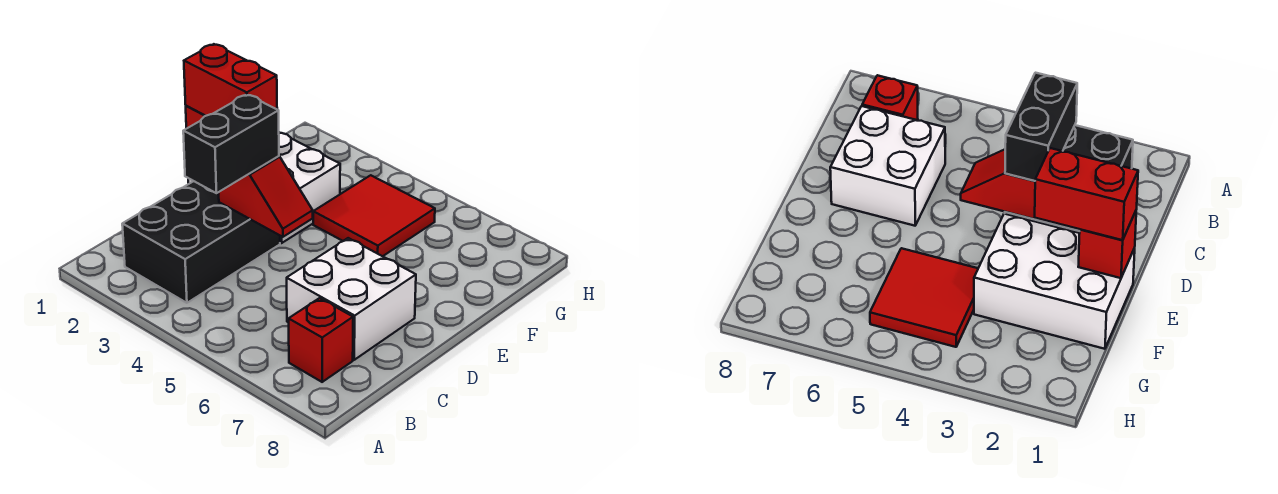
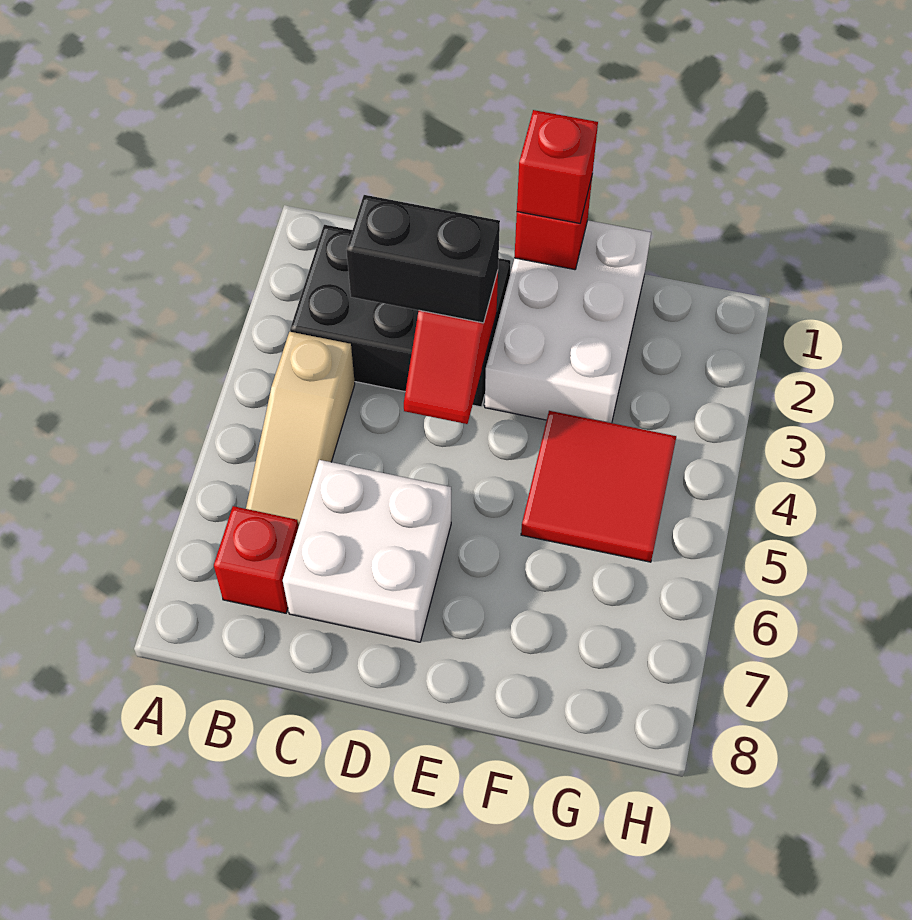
none -> tan 1x3 slope [246,332,355,526]
red 1x2 brick [184,44,277,116] -> red 1x1 brick [517,110,598,223]

